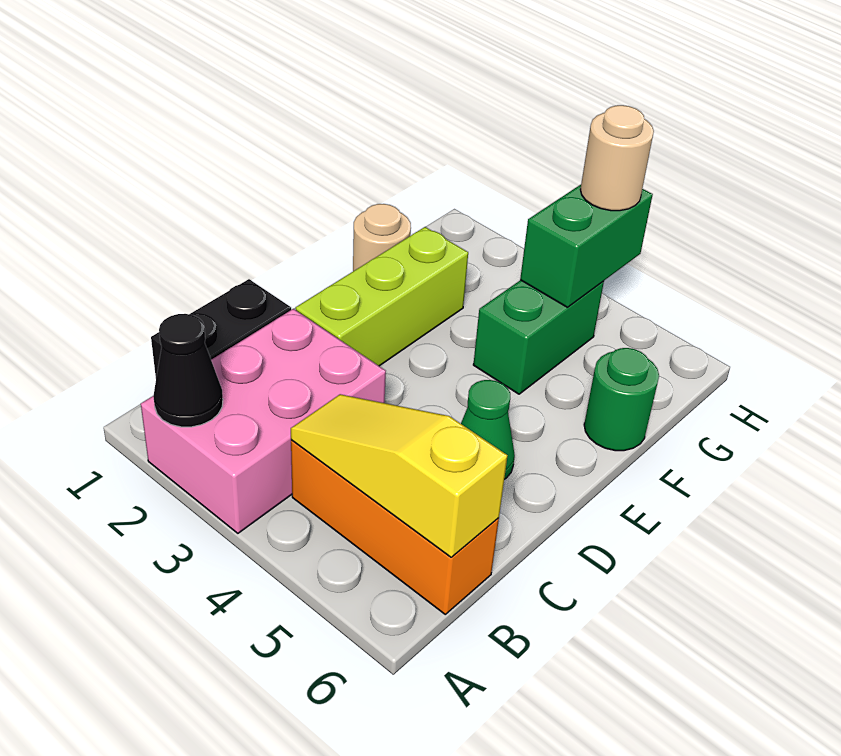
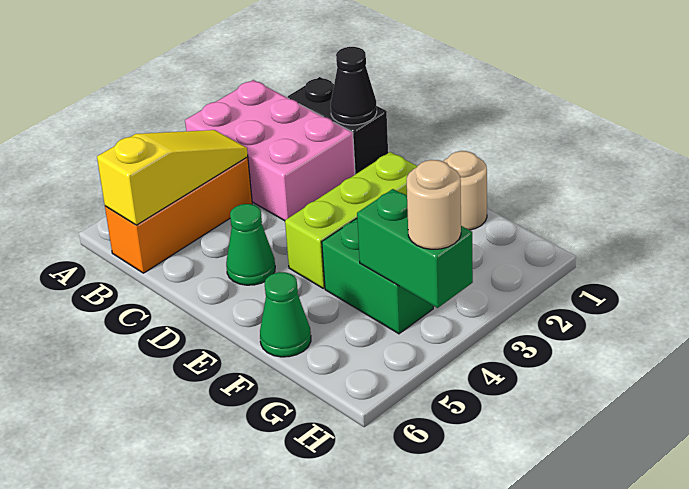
black 1x1 cone [153,314,223,427] -> black 1x1 cone moved to [331,47,377,125]
lime 1x3 brick [296,227,468,366] -> lime 1x3 brick turned to [285,152,417,288]
green 1x1 round brick [584,348,659,451] -> green 1x1 cone [260,272,311,357]

